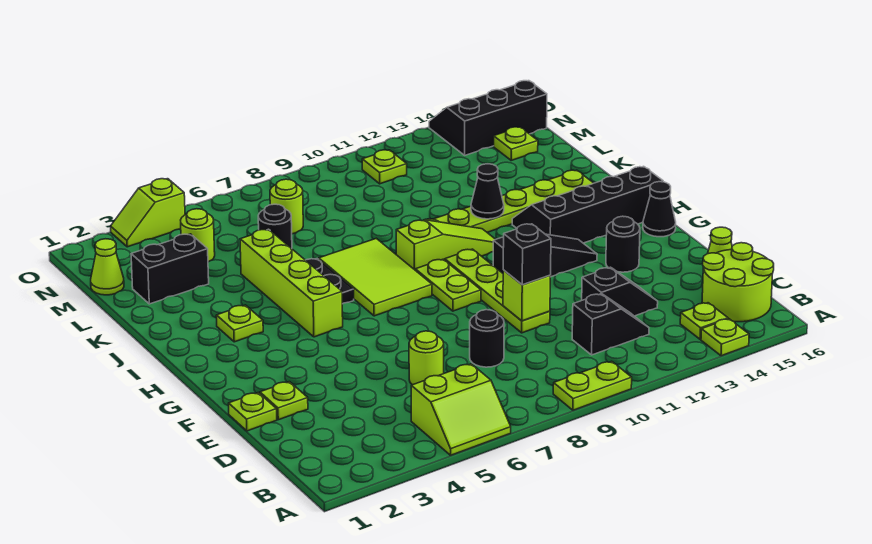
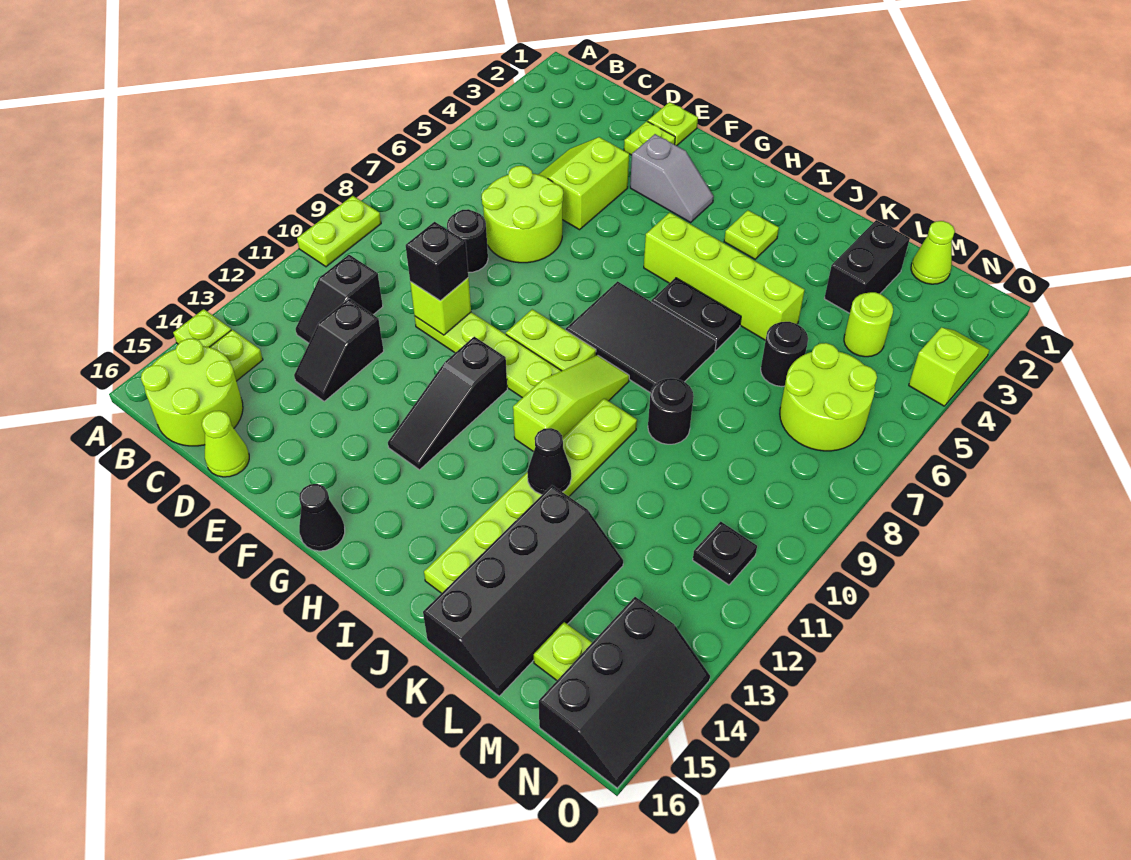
lime 2x2 slope [411,364,511,455] -> lime 2x2 slope moved to [538,137,629,230]
lime 1x1 round brick [409,331,444,385] -> lime 2x2 round brick [482,166,563,263]
none -> grey 1x2 slope [630,134,714,222]
black 1x1 round brick [606,216,640,272] -> black 1x1 round brick moved to [648,378,694,444]
lime 2x3 tile [319,238,432,316] -> black 2x3 tile [566,281,716,393]
black 2x4 slope [512,166,663,243] -> black 2x4 slope moved to [423,485,623,696]
lime 1x3 slope [396,220,496,270] -> lime 1x3 slope turned to [513,355,629,452]
lime 1x1 round brick [270,179,303,234] -> lime 2x2 round brick [780,343,877,451]
lime 1x1 plate [362,150,407,184] -> black 1x1 plate [693,522,757,585]

